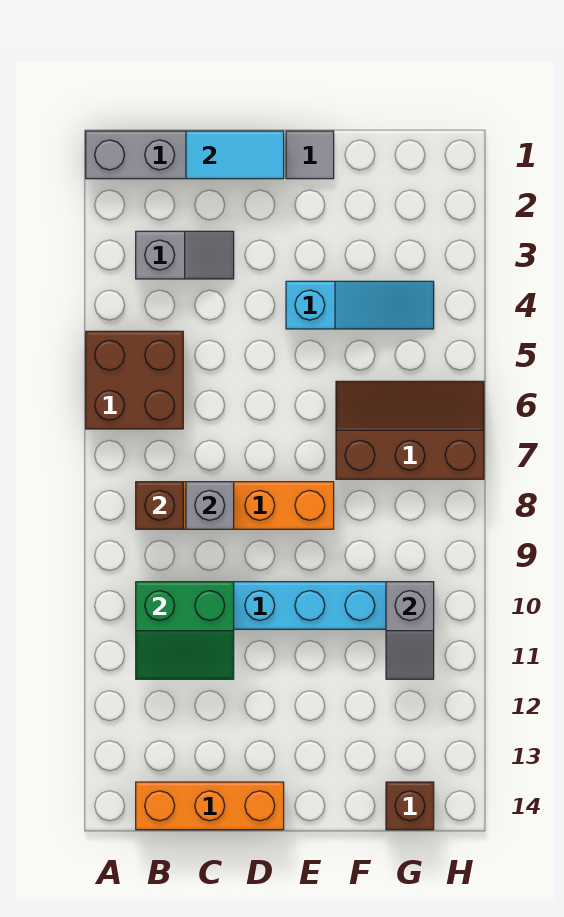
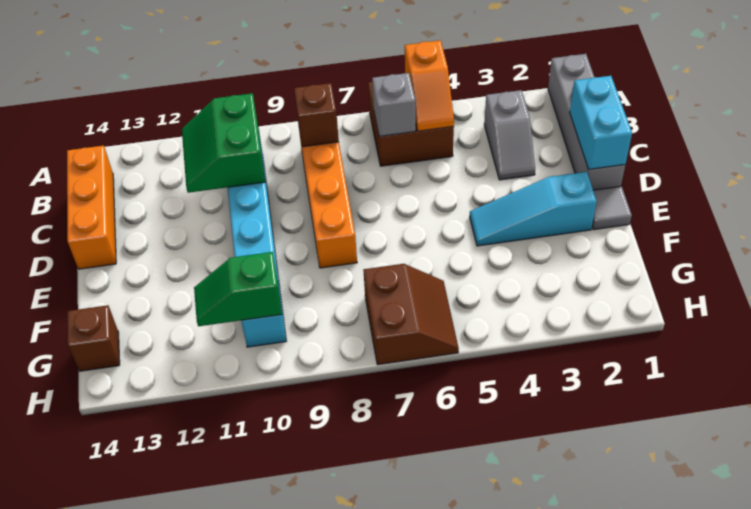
none -> orange 1x2 slope [405,40,454,131]
cyan 1x2 tile [186,131,284,179] -> cyan 1x2 brick [570,76,632,169]
grey 1x1 brick [186,482,234,529] -> grey 1x1 brick moved to [372,73,416,136]
cyan 1x3 slope [286,281,434,329] -> cyan 1x3 slope turned to [470,172,597,246]
brown 2x3 slope [336,381,484,479] -> brown 2x2 slope [363,264,459,365]
grey 1x2 slope [386,582,434,679] -> green 1x2 slope [194,252,282,326]

